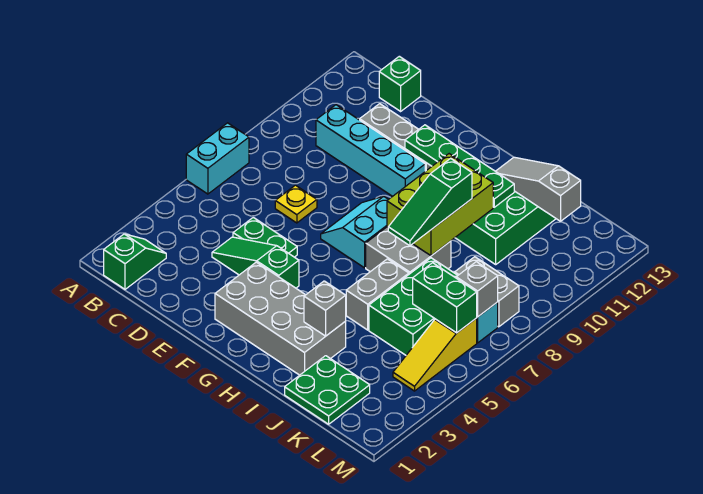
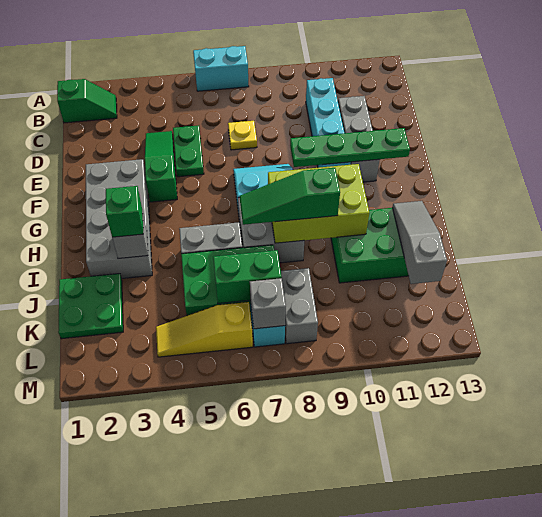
green 1x1 brick [379,56,421,111] -> green 1x1 brick moved to [106,186,143,237]
green 1x4 plate [405,125,514,207] -> green 1x4 plate turned to [290,128,410,167]
green 1x2 brick [413,263,477,333] -> green 1x2 brick turned to [213,250,282,303]

